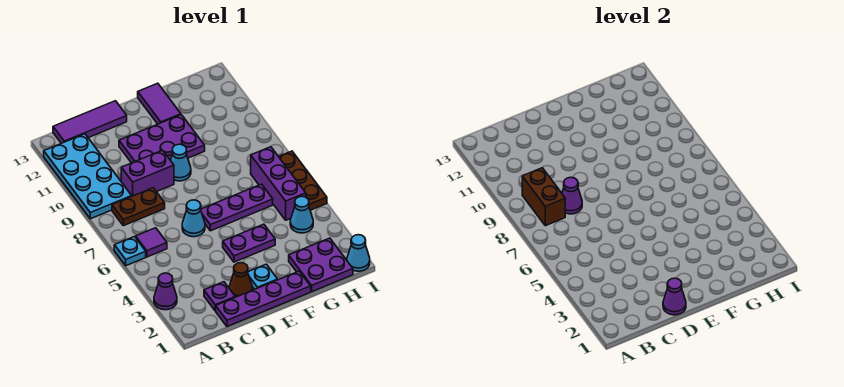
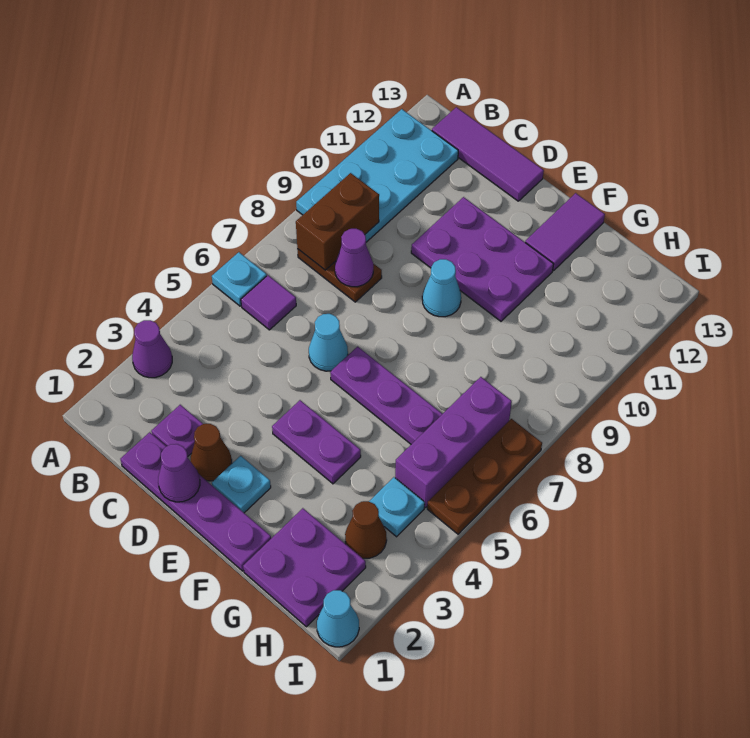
purple 1x2 brick [121,150,174,196] -> none
none -> brown 1x1 cone [345,501,387,558]
cyan 1x1 cone [290,196,313,233] -> cyan 1x1 plate [369,477,425,537]

